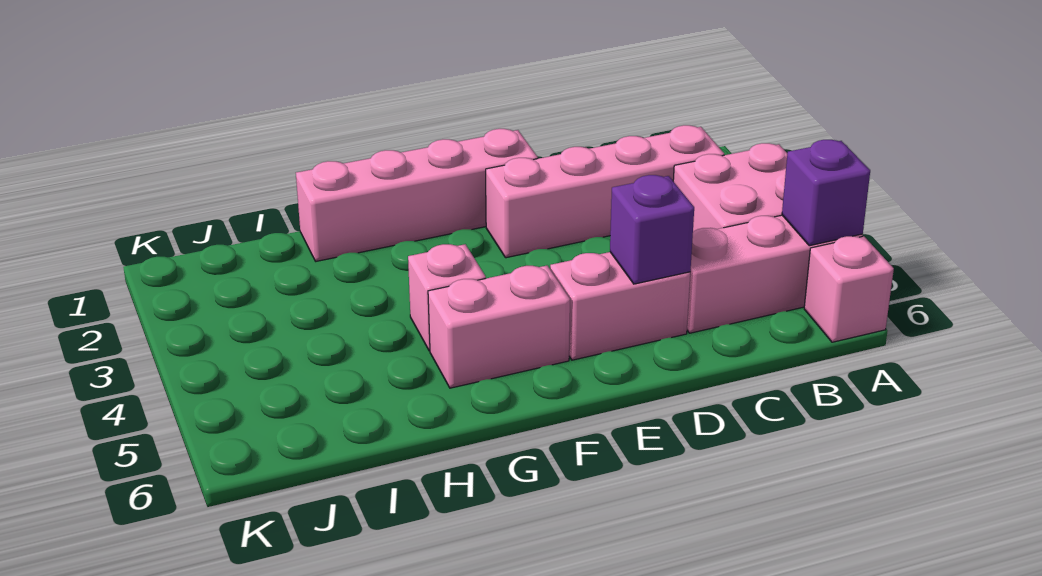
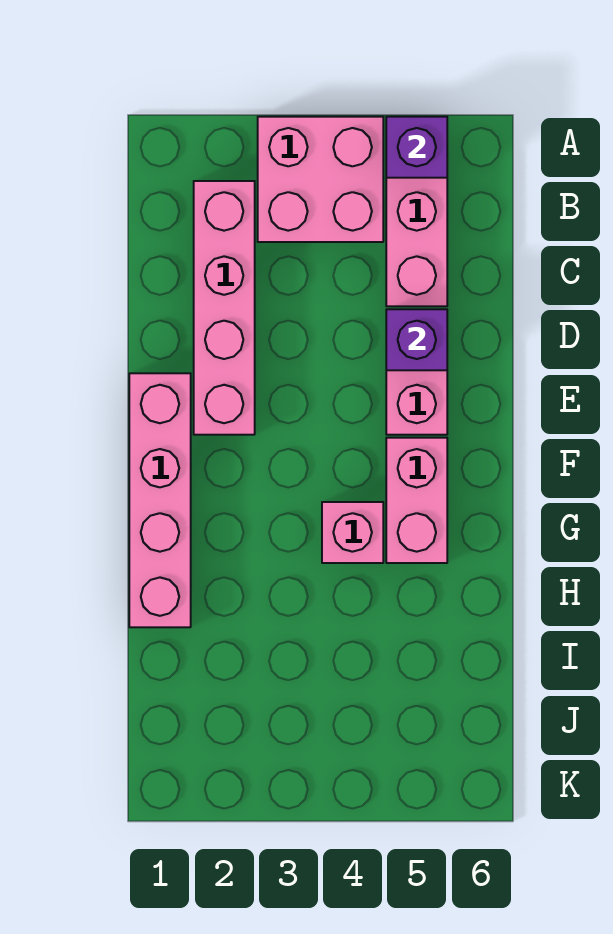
pink 1x1 brick [804,236,894,342] -> none

